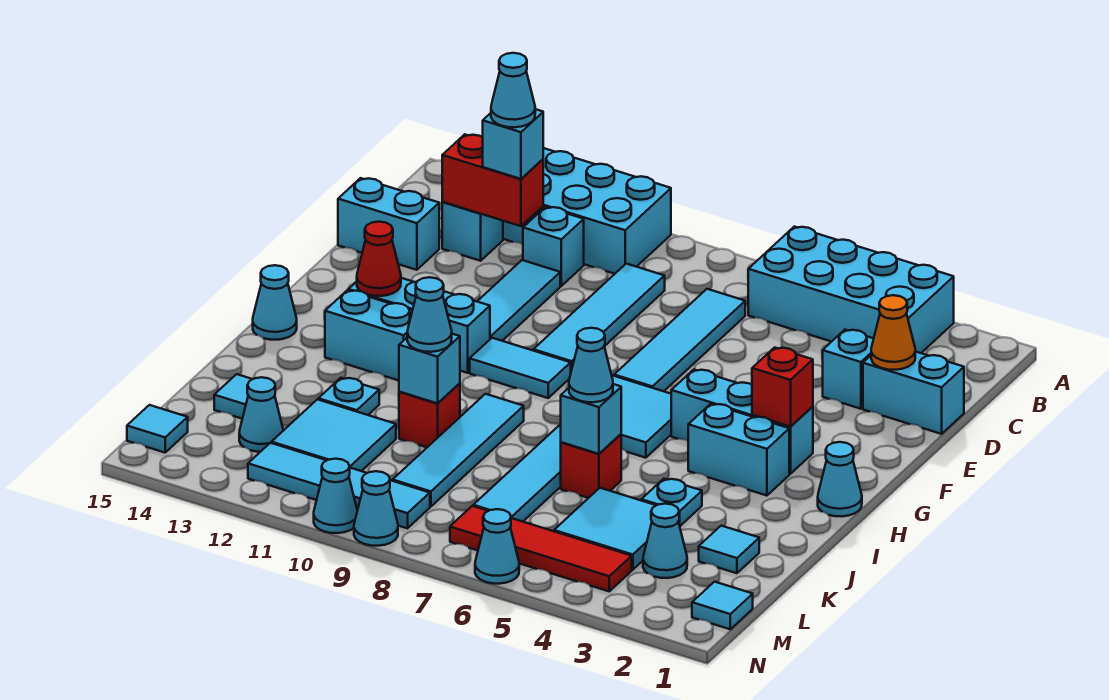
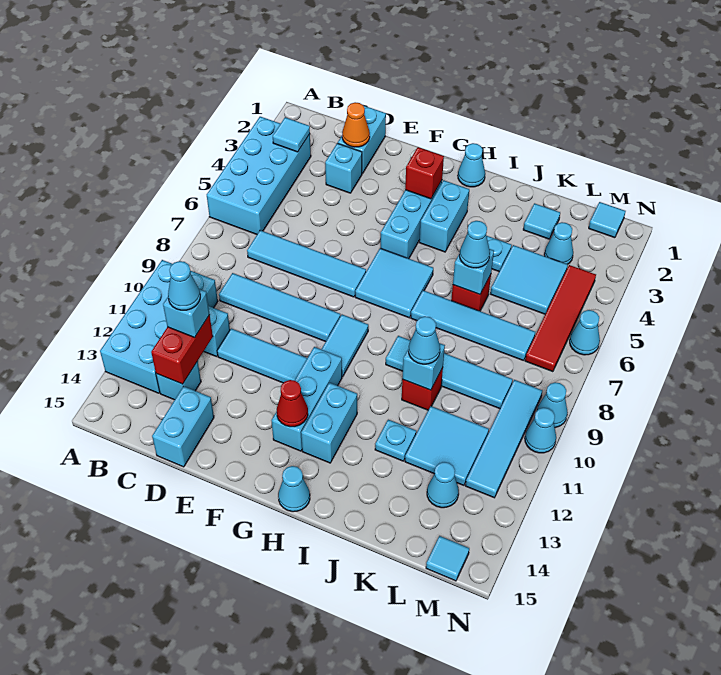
cyan 1x1 tile [214,374,252,419] -> cyan 1x1 tile moved to [273,117,310,152]

